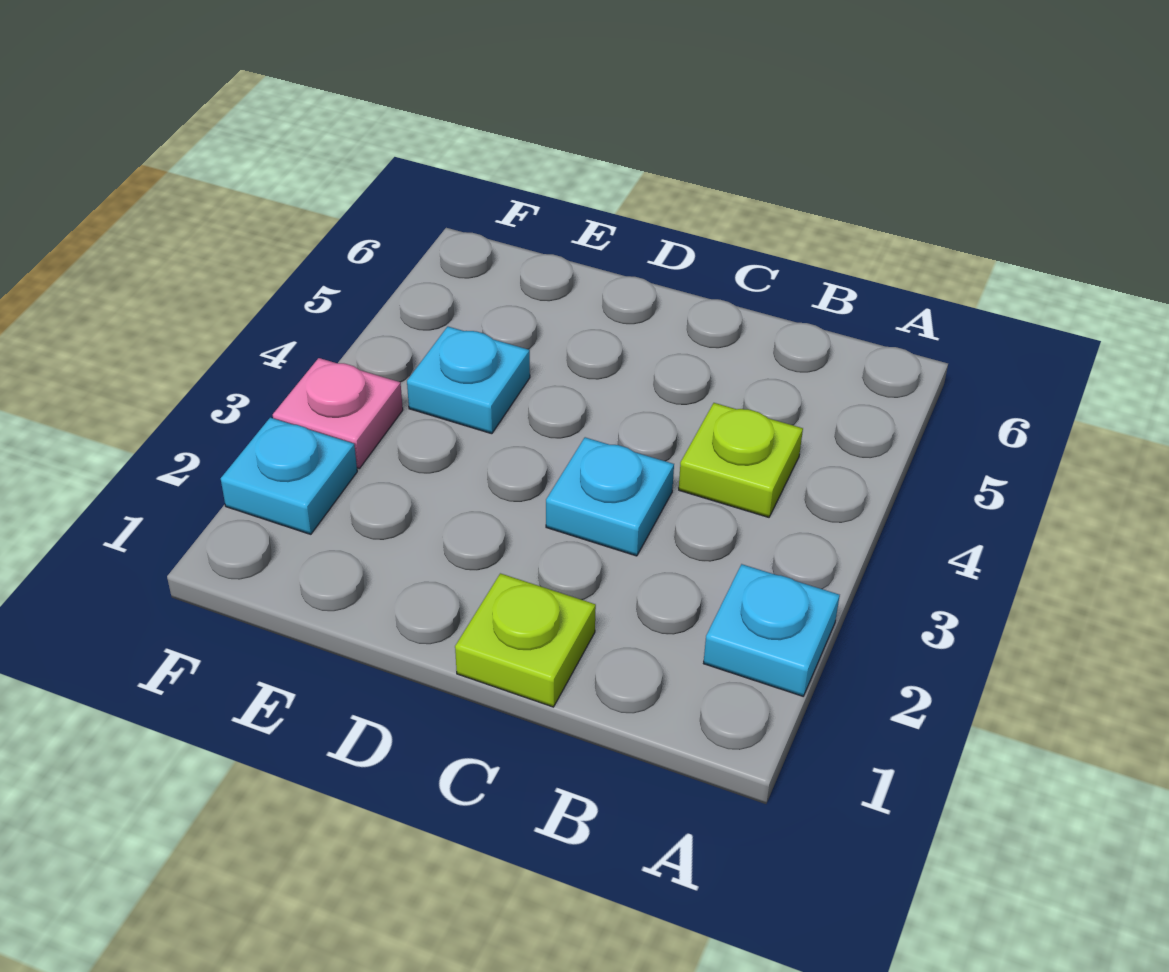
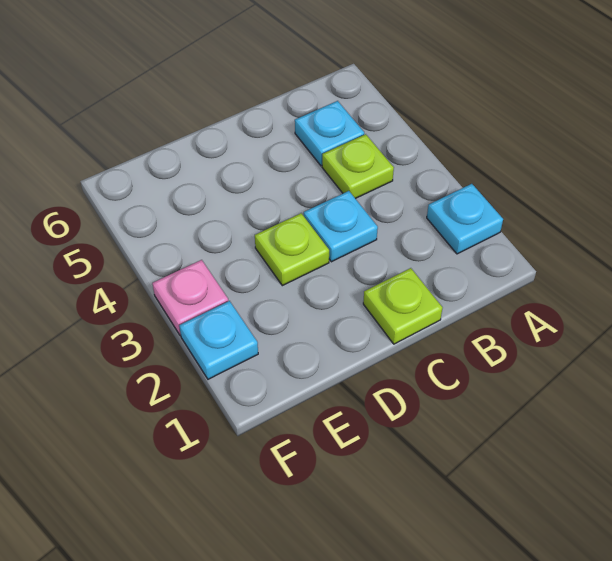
none -> lime 1x1 plate [255,213,329,286]
cyan 1x1 plate [407,327,530,434] -> cyan 1x1 plate moved to [295,101,364,166]

